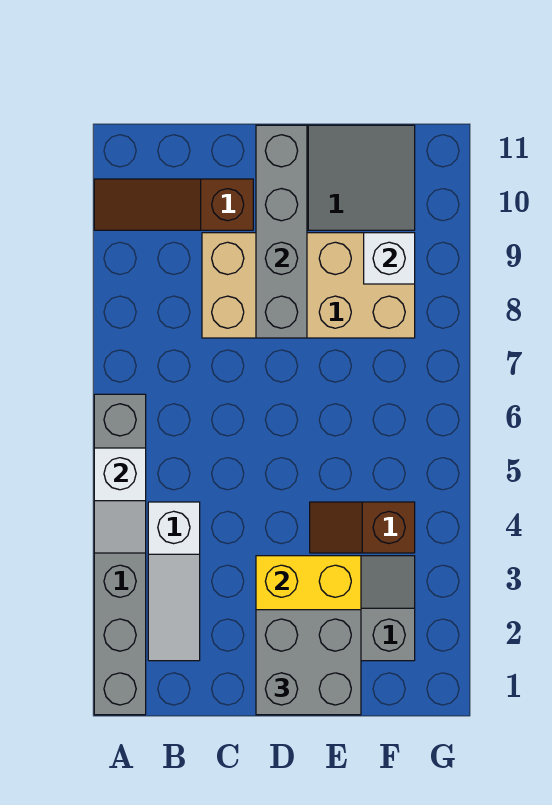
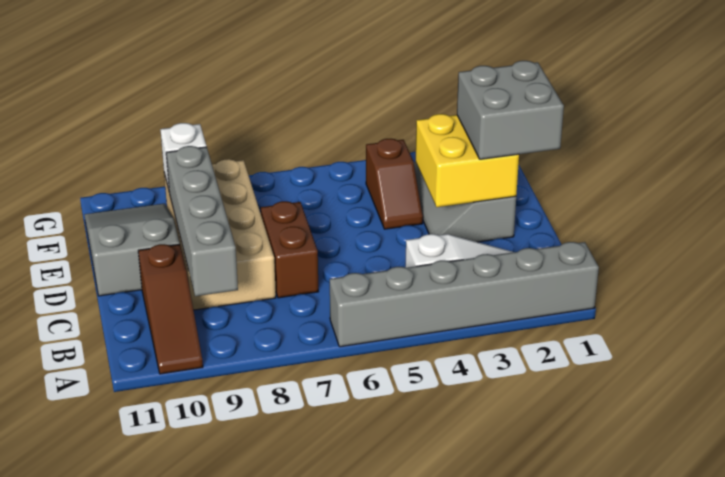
white 1x2 slope [94,448,146,553] -> none
none -> brown 1x2 brick [261,201,318,298]
grey 1x4 brick [256,125,307,338] -> grey 1x4 brick turned to [166,146,238,296]

